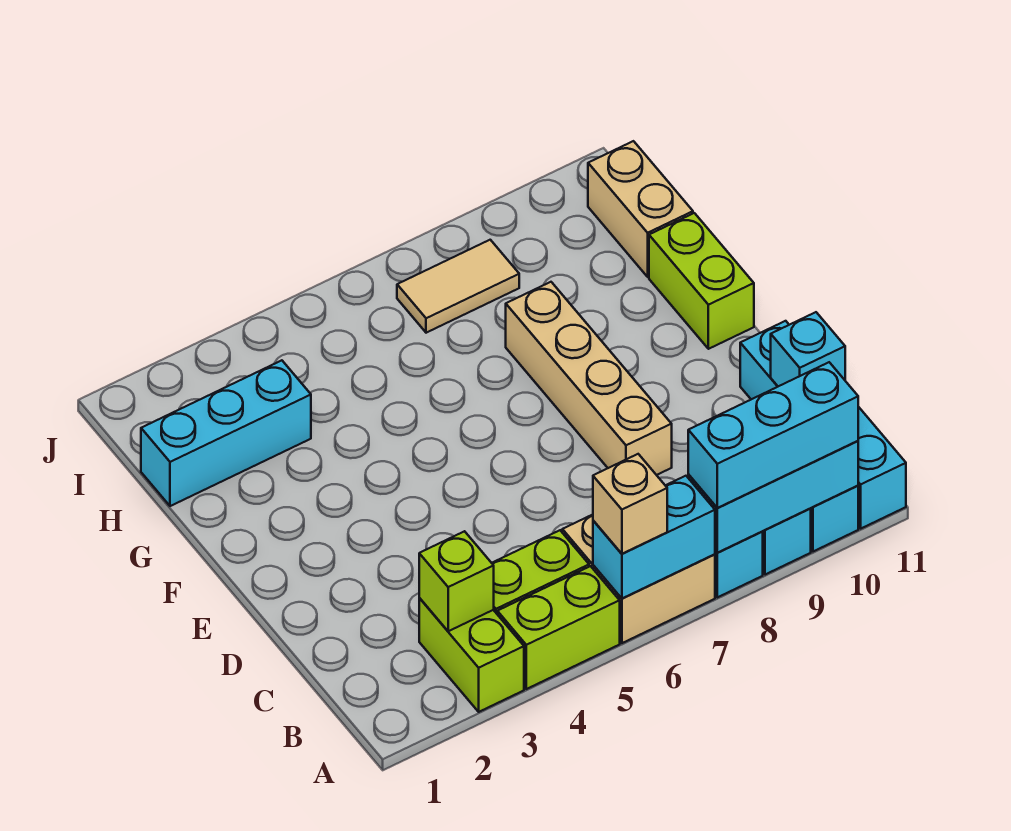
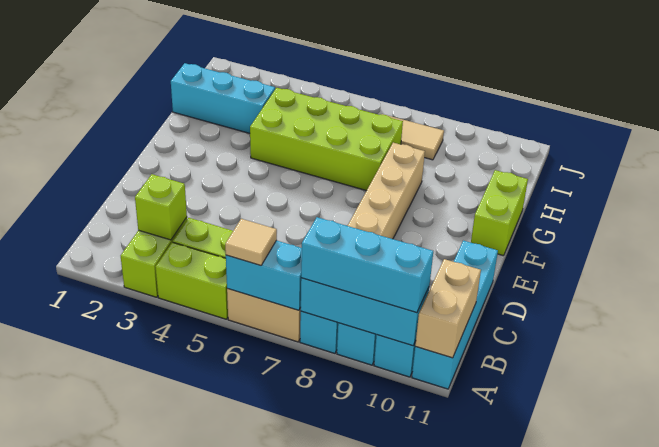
tan 1x1 brick [593,454,667,554] -> tan 1x1 tile [225,219,277,265]
cyan 1x1 brick [771,312,845,386] -> none
none -> lime 2x4 brick [250,88,403,191]
tan 1x2 brick [588,141,693,277] -> tan 1x2 brick moved to [415,259,481,358]

